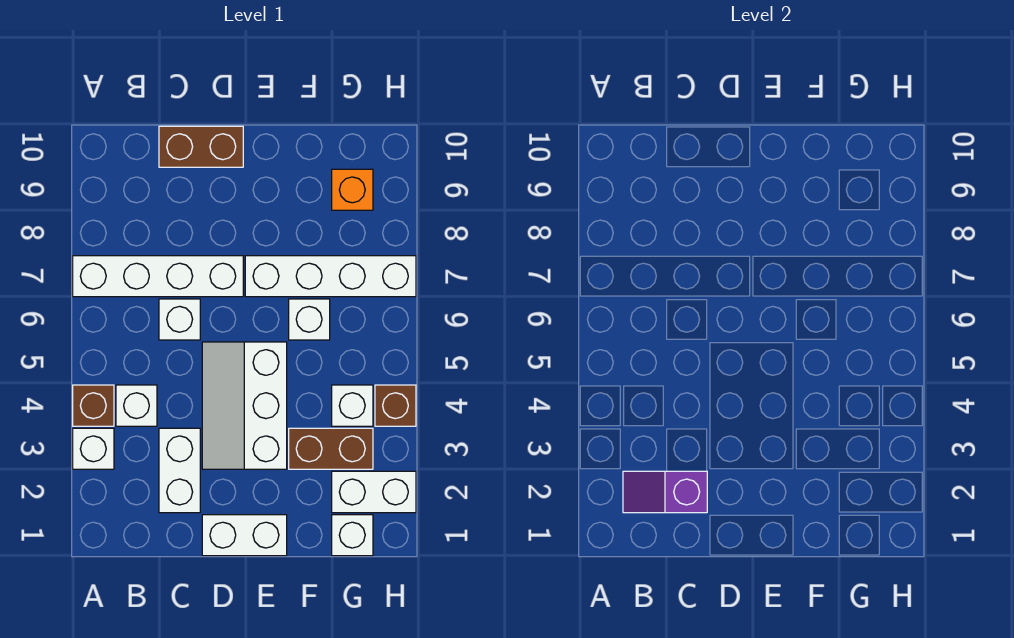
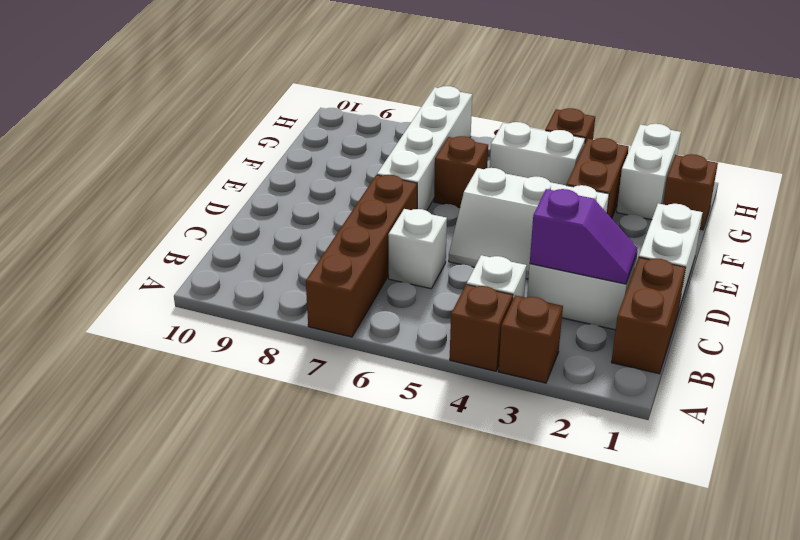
white 1x1 brick [73,428,114,469] -> brown 1x1 brick [499,295,563,383]
white 1x4 brick [73,256,243,297] -> brown 1x4 brick [306,175,417,337]
purple 1x2 slope [623,471,707,513] -> purple 1x2 slope turned to [530,189,637,284]
brown 1x2 brick [159,126,243,167] -> brown 1x2 brick moved to [611,257,686,374]
white 1x1 brick [289,299,330,340] -> brown 1x1 brick [434,136,488,207]
white 1x1 brick [332,515,373,556] -> brown 1x1 brick [663,154,718,230]
white 1x1 brick [332,385,373,426] -> white 1x2 brick [490,122,585,185]
orange 1x1 brick [332,169,373,210] -> none

